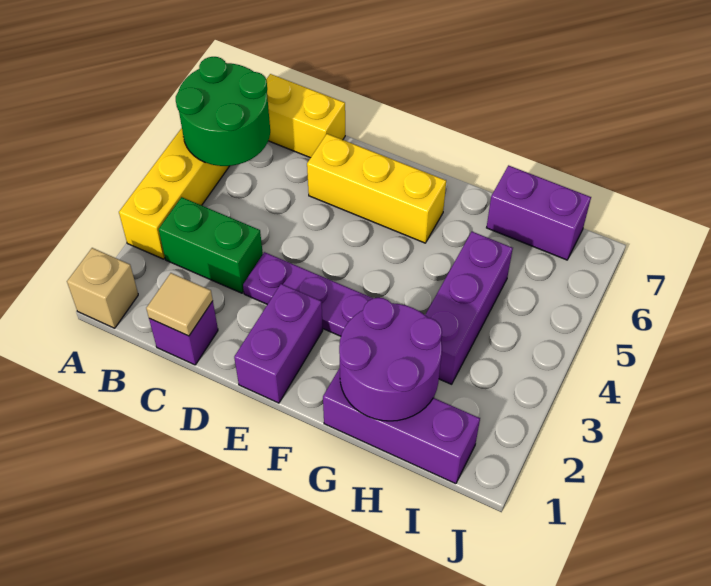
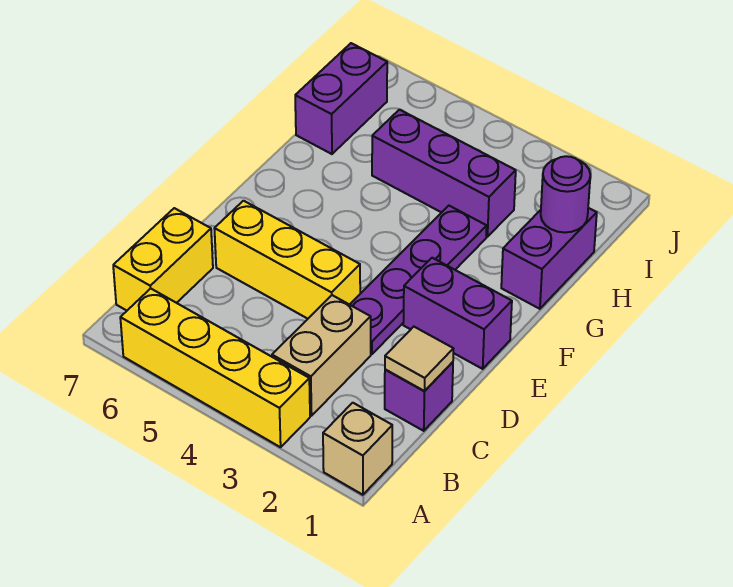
green 2x2 round brick [176,57,270,166] -> none
green 1x2 brick [159,197,263,293] -> tan 1x2 brick [272,295,371,416]
yellow 1x3 brick [307,134,446,243] -> yellow 1x3 brick turned to [214,201,360,319]
purple 1x3 brick [323,368,480,484] -> purple 1x2 brick [501,208,597,309]
purple 2x2 round brick [339,298,442,421] -> purple 1x1 round brick [541,156,590,232]

